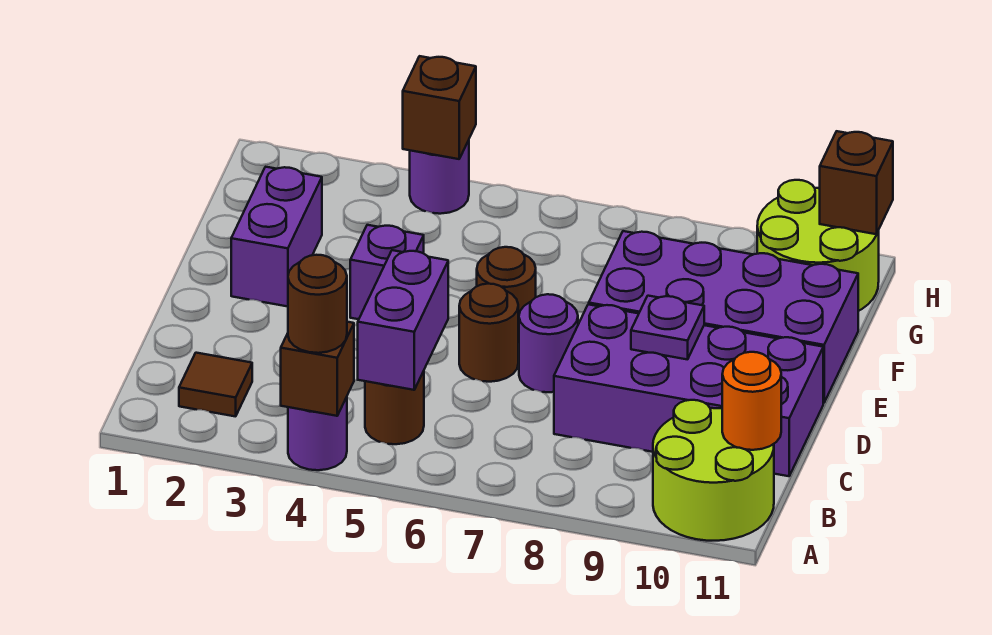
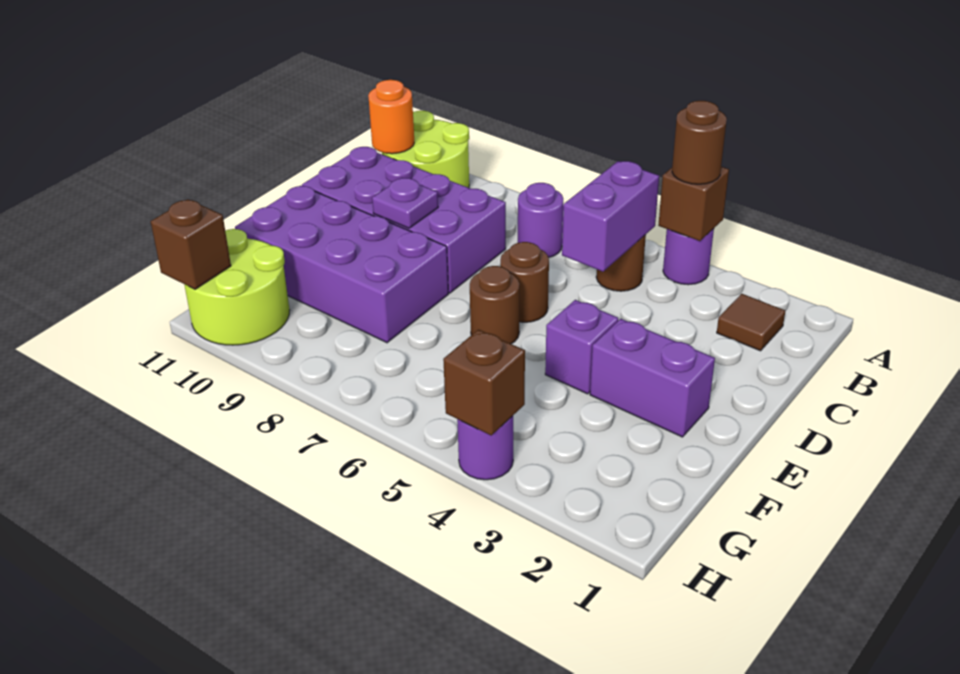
purple 1x1 round brick [519,294,578,392] -> purple 1x1 round brick moved to [518,183,563,258]
purple 1x2 brick [231,167,322,307] -> purple 1x2 brick turned to [590,319,715,437]

